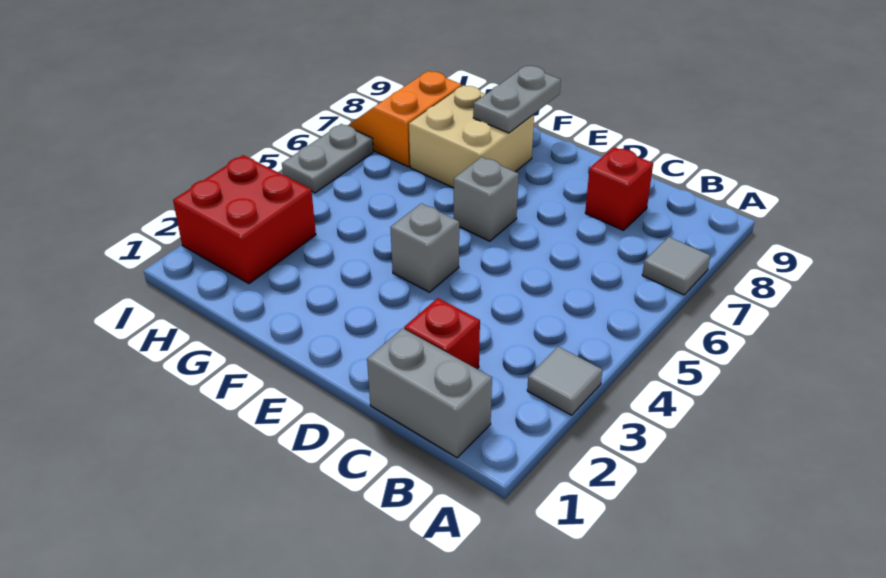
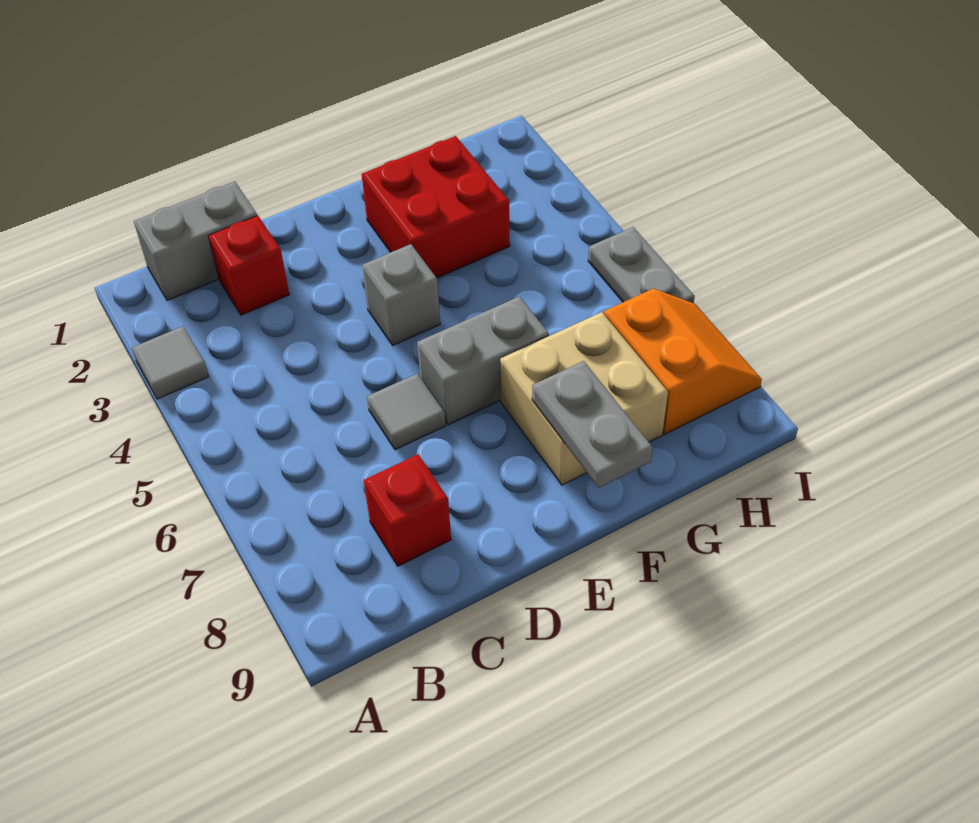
grey 1x1 tile [642,237,710,295] -> grey 1x1 tile moved to [367,374,445,450]
grey 1x1 brick [454,157,519,241] -> grey 1x2 brick [417,296,549,425]
red 2x2 brick [173,155,316,284] -> red 2x2 brick moved to [362,136,510,278]

